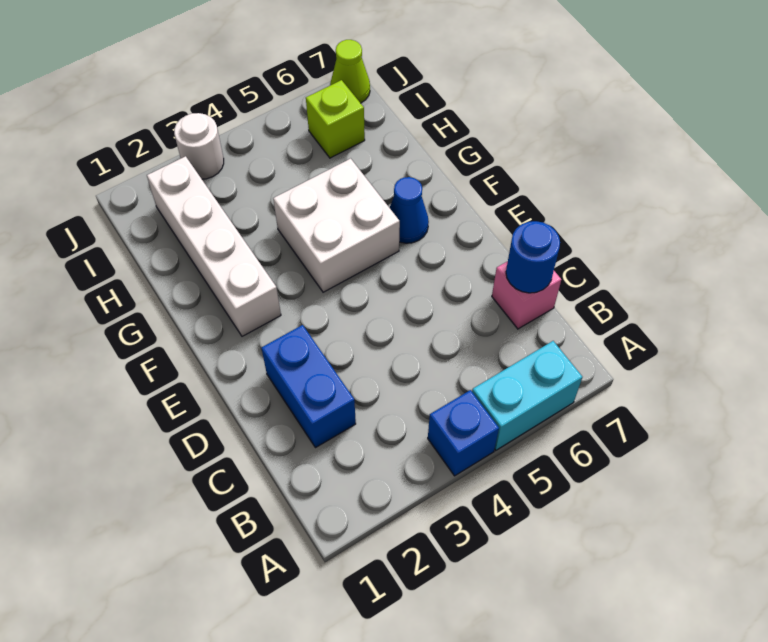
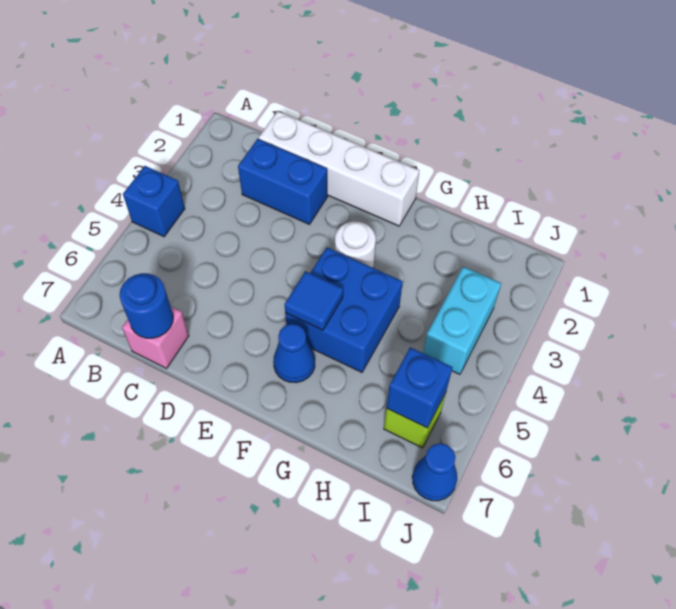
cyan 1x2 brick [472,341,582,450] -> cyan 1x2 brick moved to [423,267,501,374]
white 1x4 brick [147,156,281,336] -> white 1x4 brick moved to [259,111,419,226]
white 2x2 brick [273,158,400,292] -> blue 2x2 brick [285,248,403,372]
none -> blue 1x1 tile [285,271,343,330]
none -> blue 1x1 brick [387,347,452,428]
white 1x1 round brick [174,113,224,179] -> white 1x1 round brick moved to [335,221,376,268]
lime 1x1 cone [330,40,370,103] -> blue 1x1 cone [412,443,457,501]

